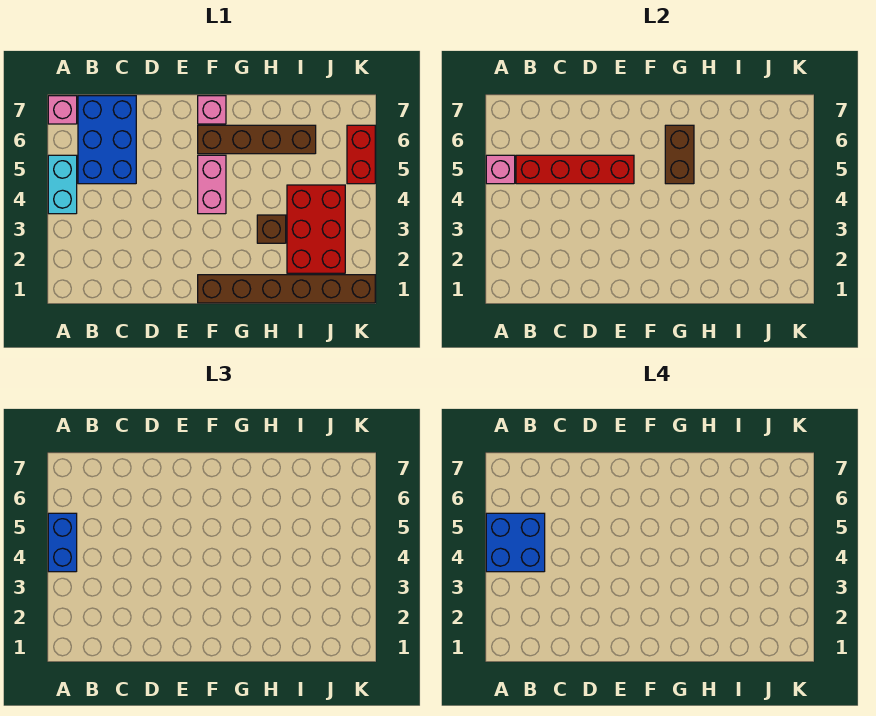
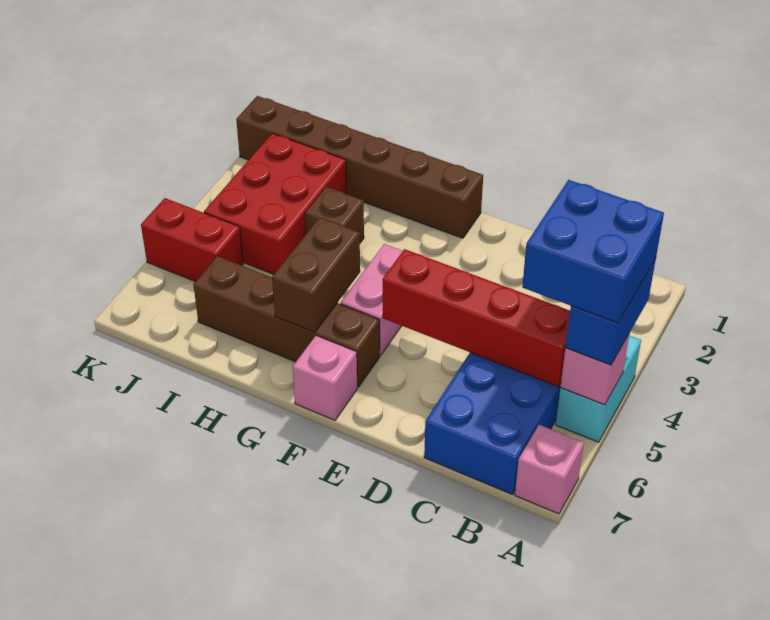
red 1x2 brick [347,125,375,184] -> red 1x2 brick turned to [141,198,243,282]

